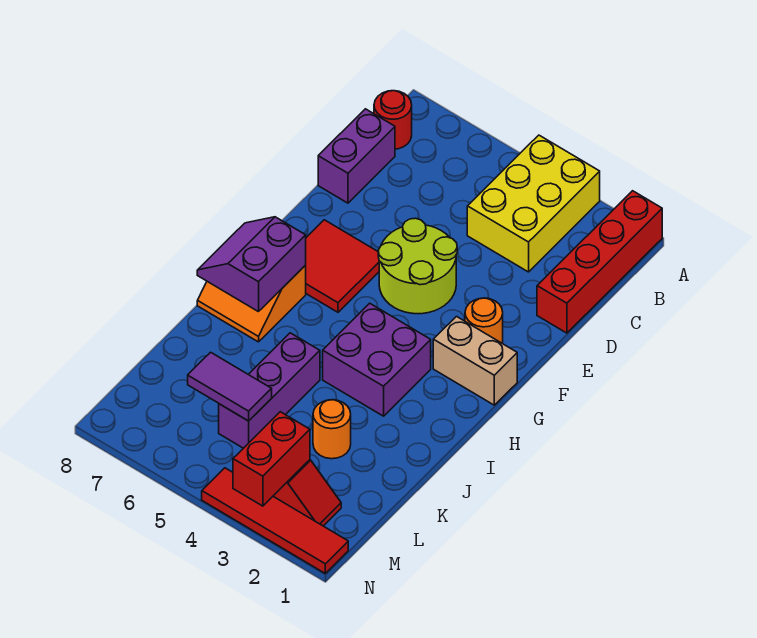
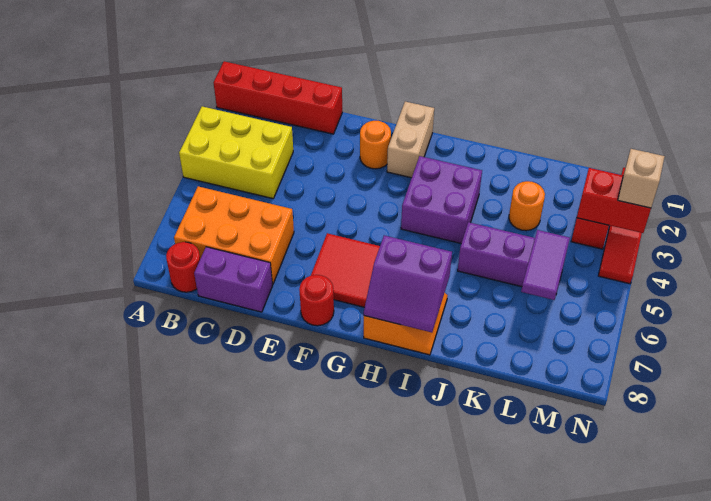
none -> orange 2x3 brick [174,186,294,284]
lime 2x2 round brick [378,218,457,314] -> none
none -> red 1x1 round brick [299,275,334,326]
none -> tan 1x1 brick [618,149,665,208]

